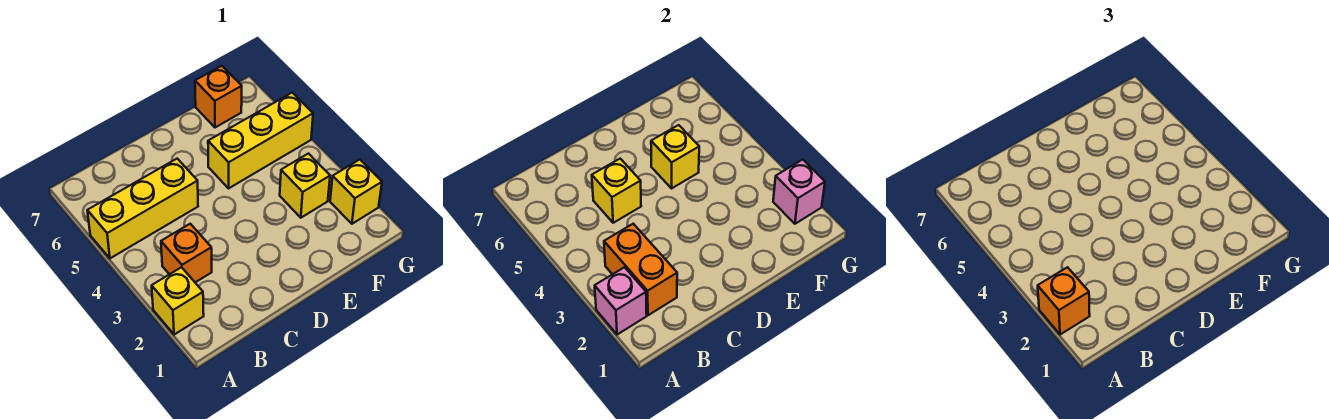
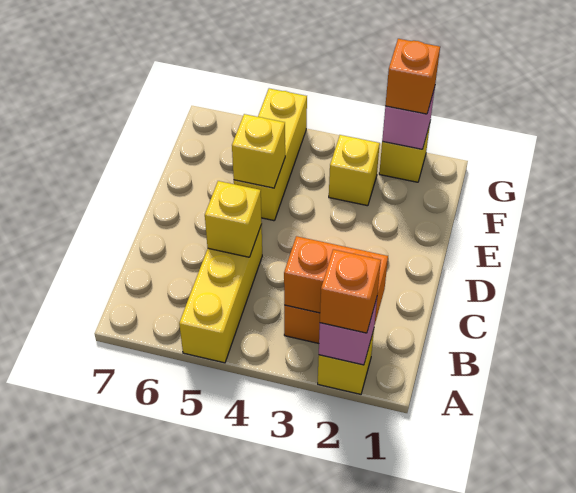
orange 1x1 brick [195,66,242,127] -> orange 1x1 brick moved to [385,39,440,114]

